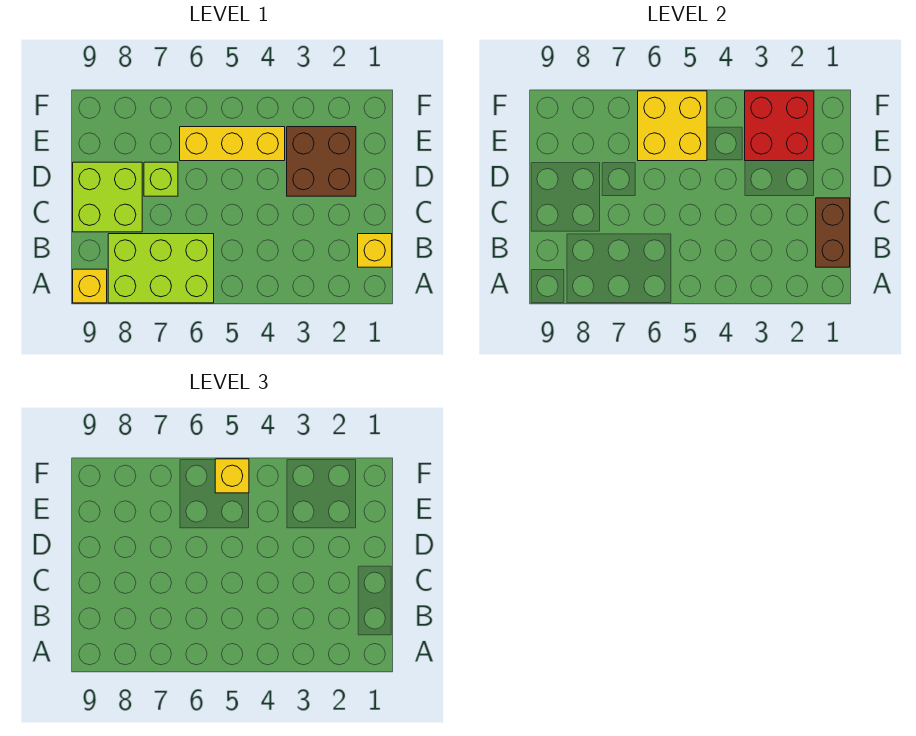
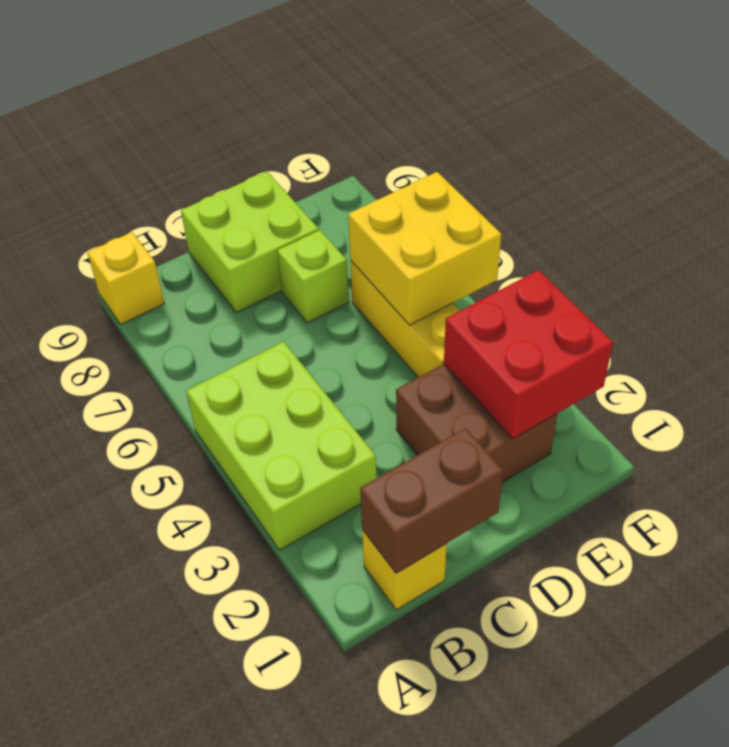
lime 2x3 brick [108,234,214,303] -> lime 2x3 brick moved to [187,342,376,550]
yellow 1x1 brick [215,459,249,493] -> none

